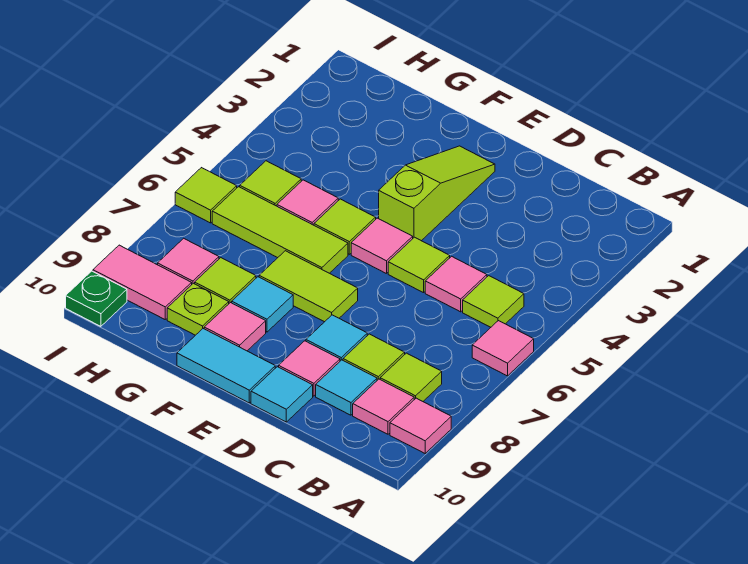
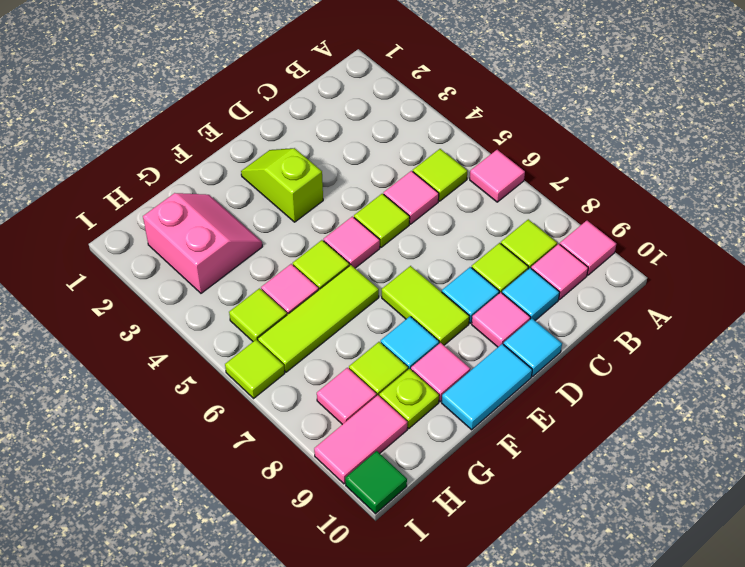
lime 1x3 slope [379,146,495,241] -> lime 1x2 slope [241,148,323,222]
lime 1x2 tile [259,251,358,322] -> lime 1x2 tile turned to [382,266,469,345]
none -> pink 2x2 slope [143,193,262,293]
green 1x1 plate [66,271,127,326] -> green 1x1 tile [345,451,407,514]

